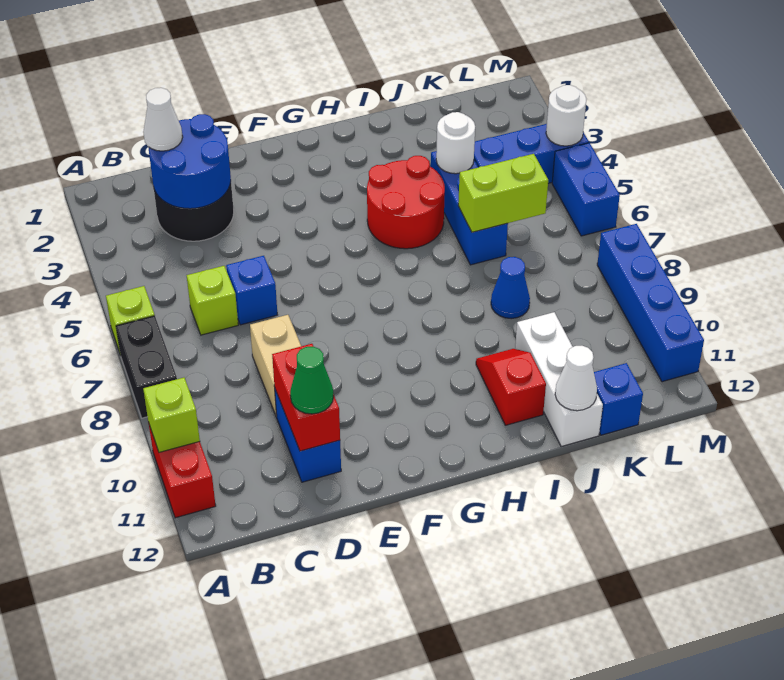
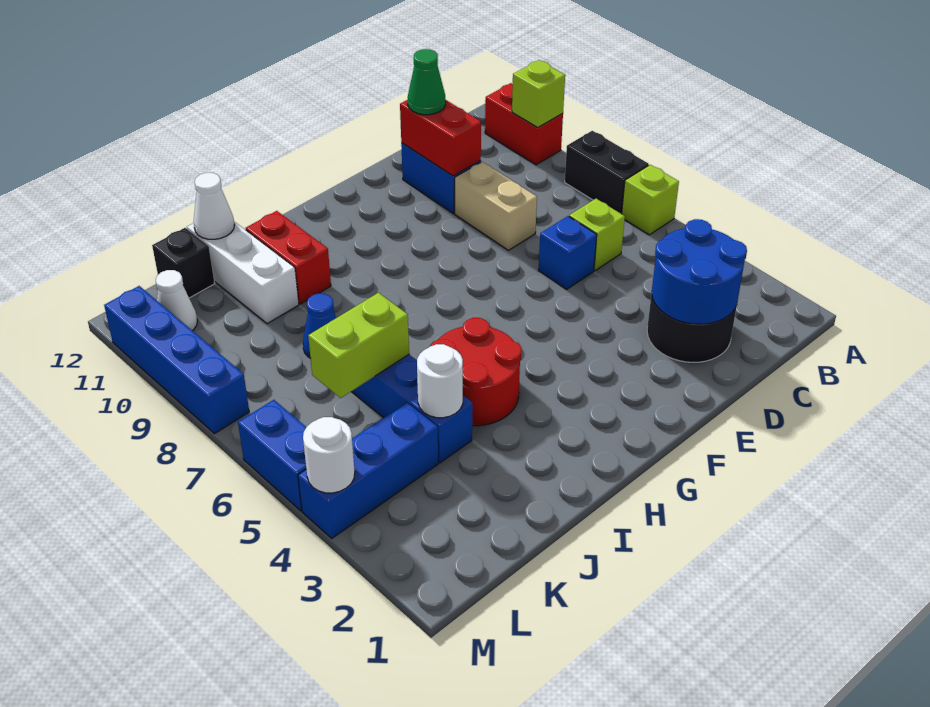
white 1x1 cone [143,88,183,151] -> white 1x1 cone moved to [156,270,197,331]
red 1x2 slope [476,349,546,425] -> red 1x2 brick [246,211,331,304]
blue 1x1 brick [594,363,643,435] -> black 1x1 brick [152,228,215,298]

